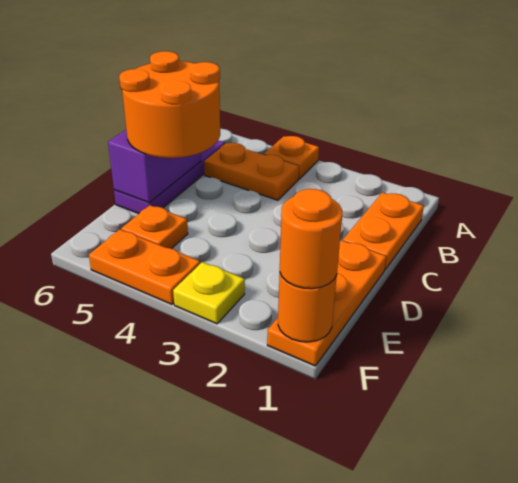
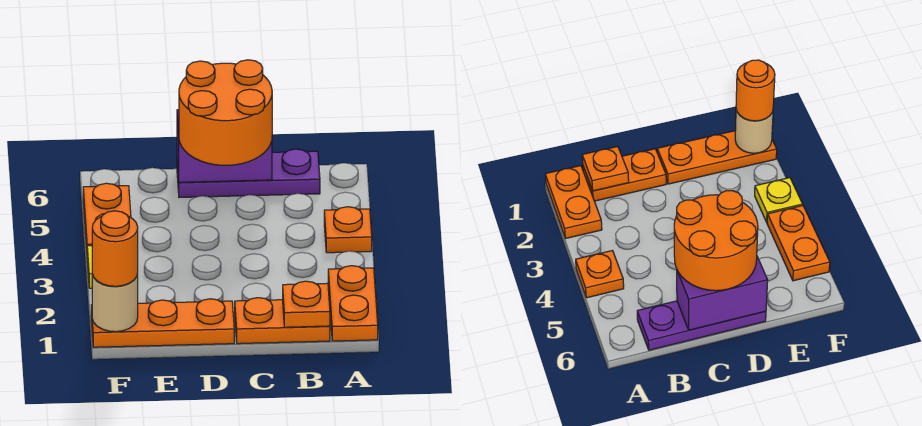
orange 1x2 plate [204,143,299,200] -> orange 1x2 plate moved to [328,266,378,341]
orange 1x1 plate [121,205,188,249] -> orange 1x1 plate moved to [283,281,330,327]
orange 1x1 round brick [278,274,337,342] -> tan 1x1 round brick [92,274,138,332]

